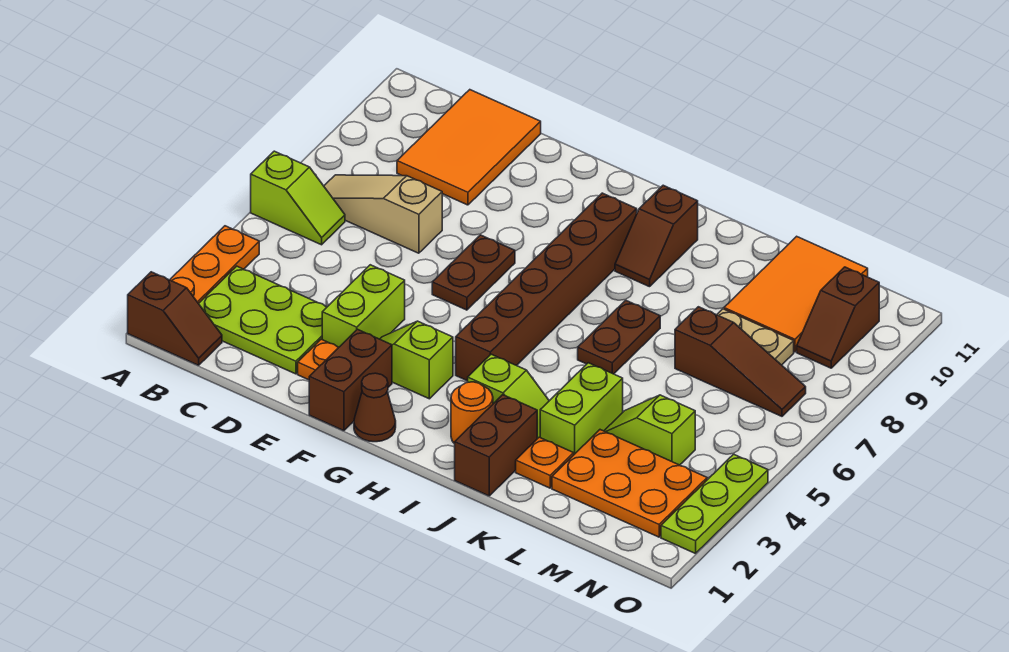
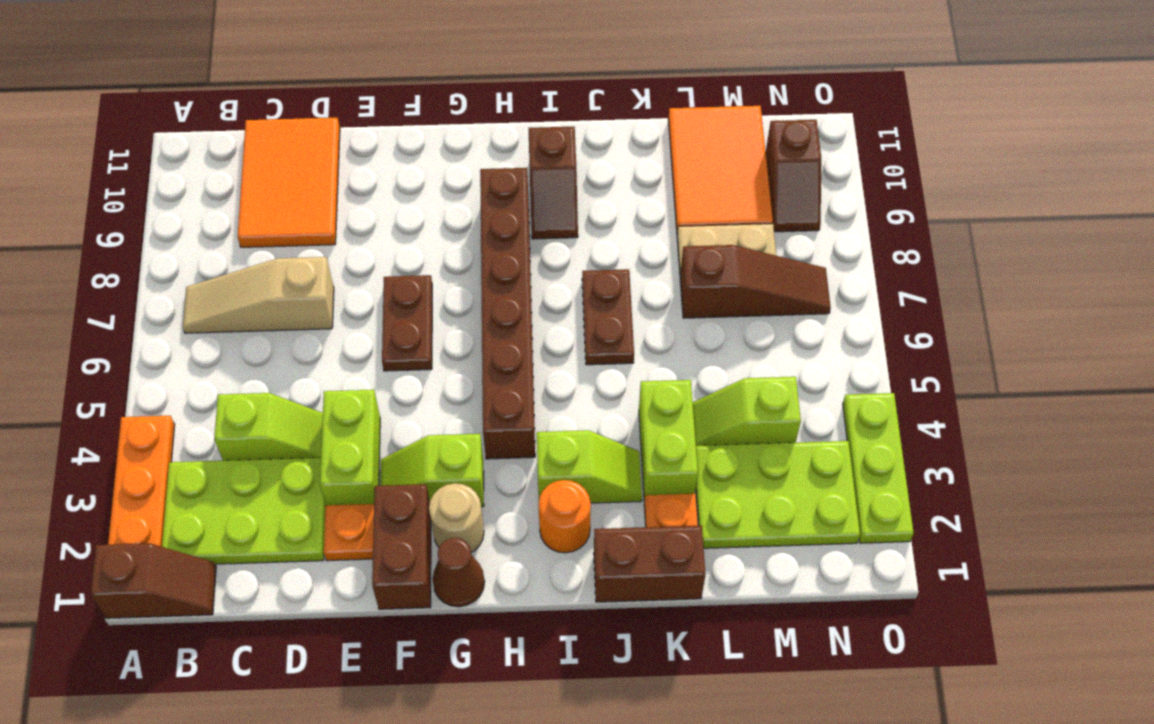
lime 1x2 slope [251,151,345,245] -> lime 1x2 slope moved to [214,393,323,461]
none -> tan 1x1 round brick [429,483,484,552]
brown 1x2 brick [455,395,537,496] -> brown 1x2 brick turned to [594,526,706,602]
orange 2x3 plate [552,430,707,537] -> lime 2x3 plate [696,441,860,548]

